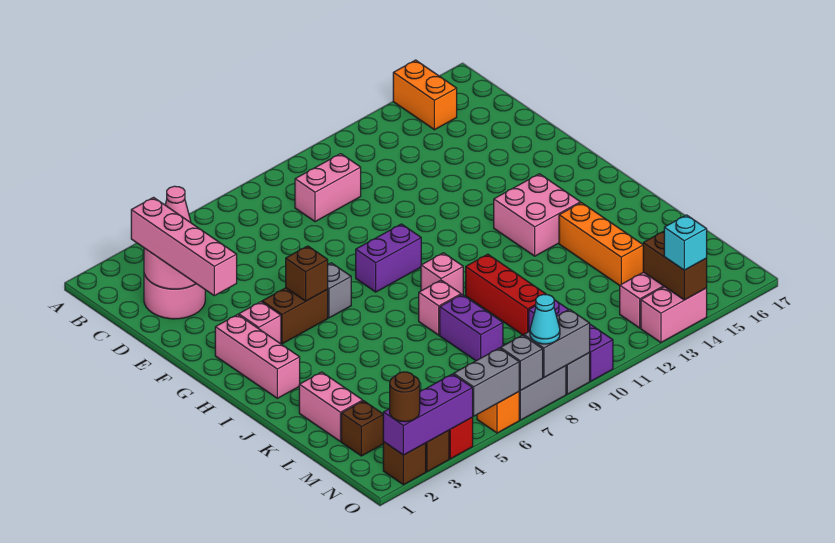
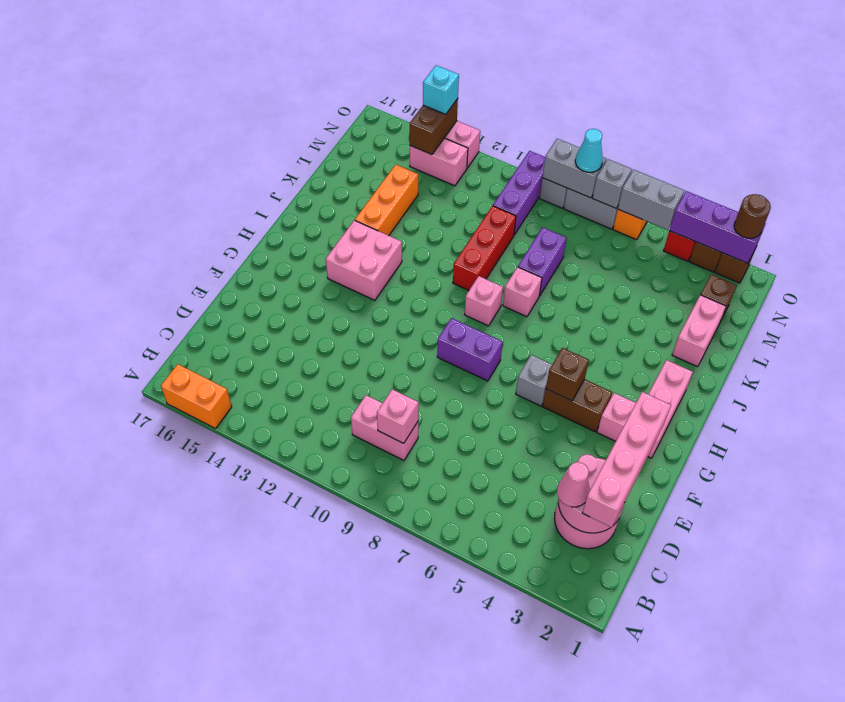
orange 1x2 brick [393,60,457,130] -> orange 1x2 brick turned to [161,364,232,429]
none -> pink 1x1 brick [377,389,419,443]

